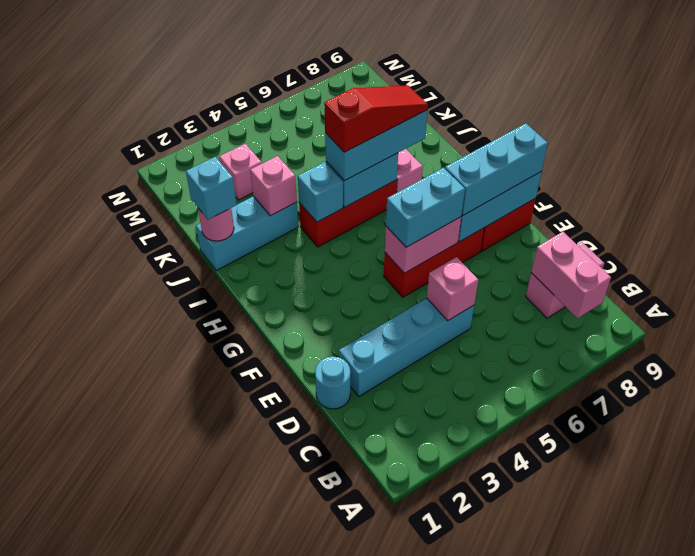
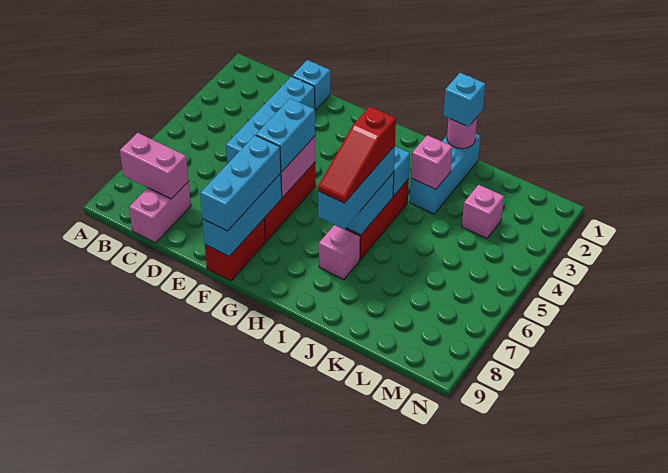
cyan 1x1 round brick [315,357,351,409] -> cyan 1x1 brick [292,60,330,110]
pink 1x1 brick [427,257,478,321] -> none

